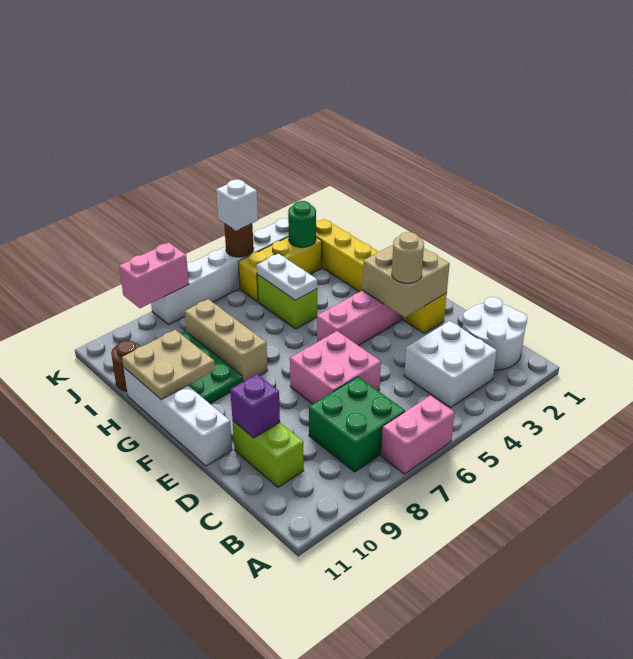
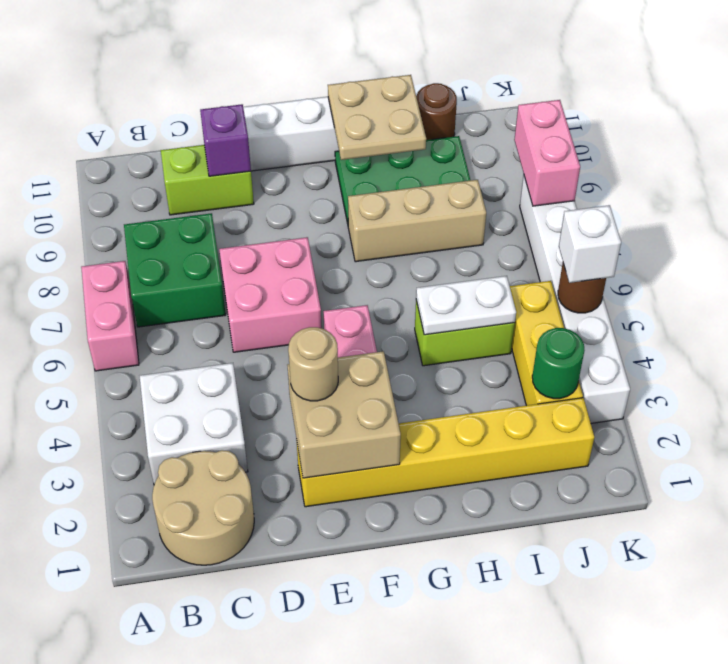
white 2x2 round brick [462,297,527,370] -> tan 2x2 round brick [152,450,254,565]

